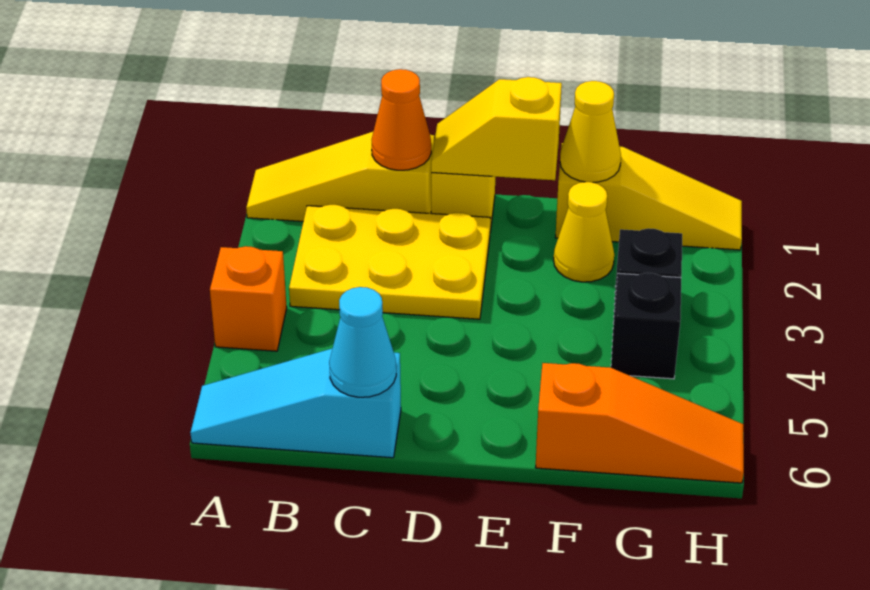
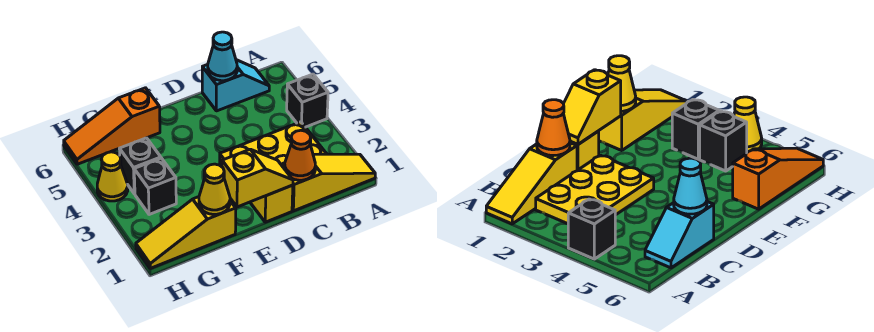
orange 1x1 brick [210,246,287,351] -> black 1x1 brick [287,74,328,127]
cyan 1x3 slope [191,349,401,458] -> cyan 1x2 slope [202,60,269,111]
yellow 1x1 cone [554,182,614,282] -> yellow 1x1 cone moved to [97,152,128,201]

